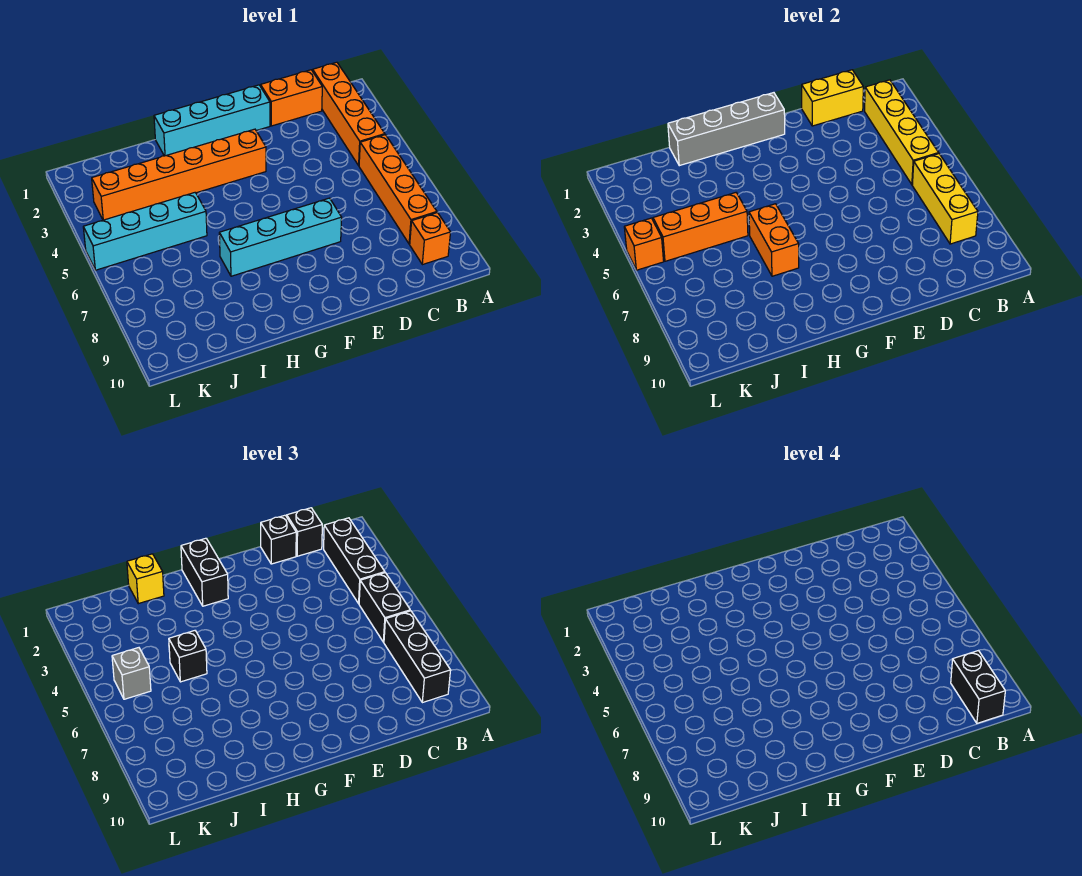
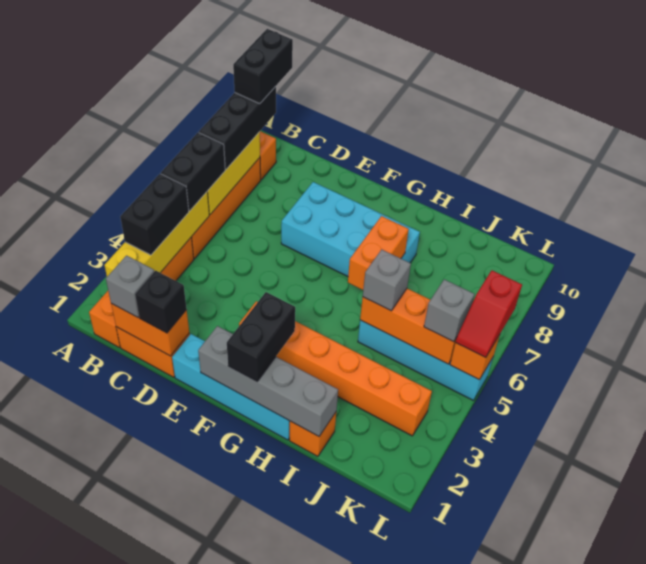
black 1x3 brick [324,518,385,603] -> black 1x2 brick [120,174,189,255]
yellow 1x2 brick [802,70,863,126] -> orange 1x2 brick [111,304,189,356]
black 1x1 brick [287,508,322,556] -> grey 1x1 brick [106,256,154,317]
cyan 1x4 brick [219,198,342,276] -> cyan 2x4 brick [281,182,420,276]
none -> orange 1x1 brick [290,412,336,456]
yellow 1x1 brick [127,554,164,604] -> none
black 1x1 brick [169,631,207,682] -> grey 1x1 brick [363,249,411,311]
none -> red 1x2 slope [455,271,522,358]

